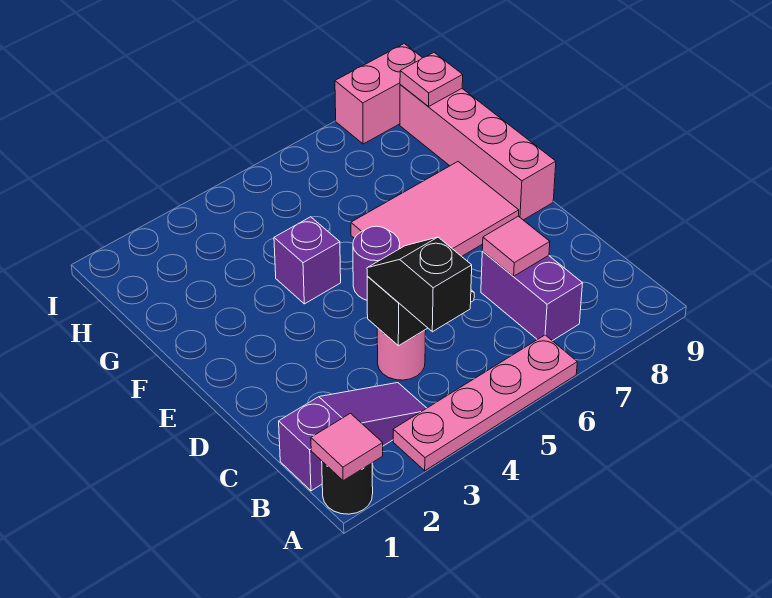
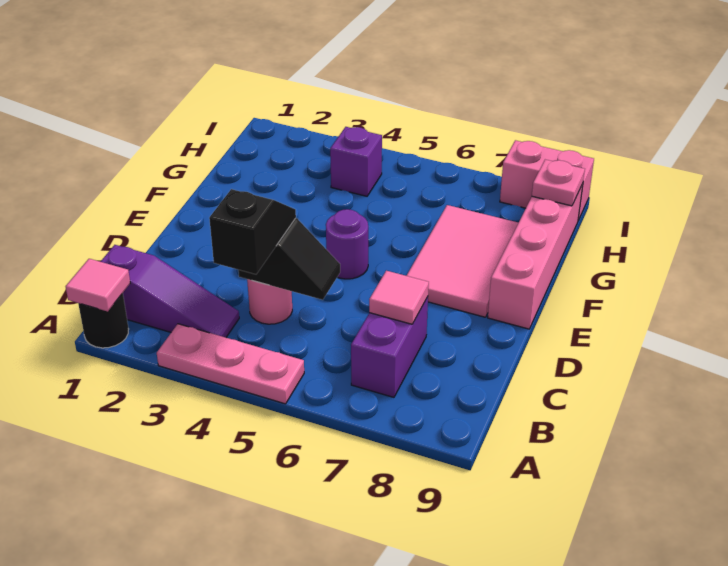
pink 1x4 plate [393,335,577,471] -> pink 1x3 plate [157,324,304,404]
pink 2x3 tile [351,162,519,256] -> pink 2x3 tile turned to [407,205,518,317]
purple 1x1 brick [274,217,341,304] -> purple 1x1 brick moved to [330,127,382,196]

